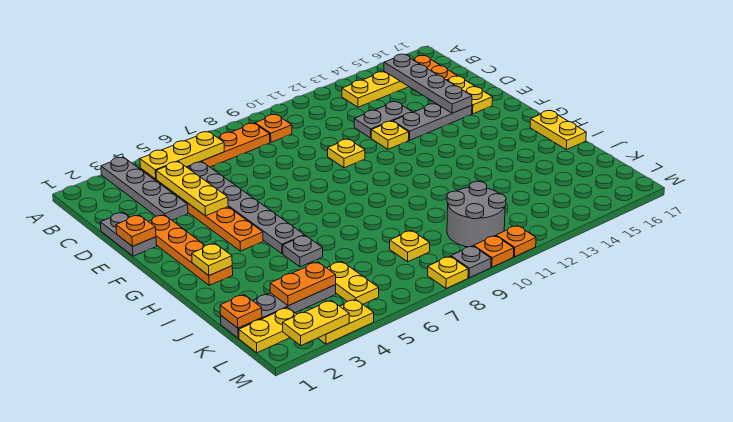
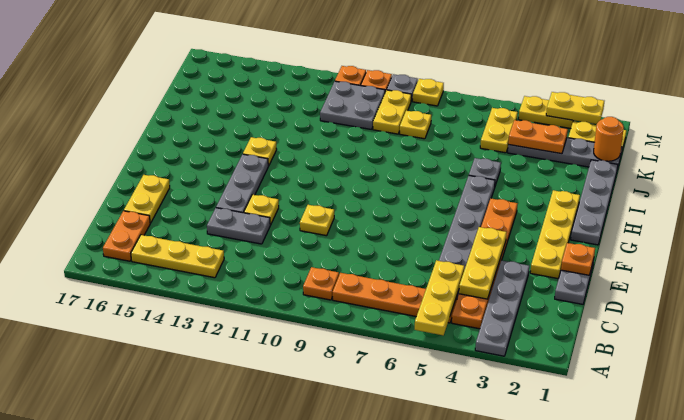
yellow 1x3 plate [140,131,224,179] -> yellow 1x3 plate turned to [415,260,464,335]
grey 1x4 plate [384,54,472,113] -> grey 1x4 plate moved to [571,160,618,245]
orange 1x4 plate [148,215,233,285] -> yellow 1x4 plate [530,190,580,279]
grey 1x3 plate [393,103,472,140] -> grey 1x3 plate turned to [216,154,268,213]
yellow 1x1 plate [192,243,232,275] -> yellow 1x1 plate moved to [243,137,277,166]
yellow 1x2 plate [530,111,586,150] -> yellow 1x2 plate moved to [373,90,411,134]
orange 1x1 plate [220,295,262,328] -> orange 1x1 round brick [594,117,624,161]
grey 2x2 round brick [447,181,506,247] -> grey 2x2 plate [320,81,385,130]

